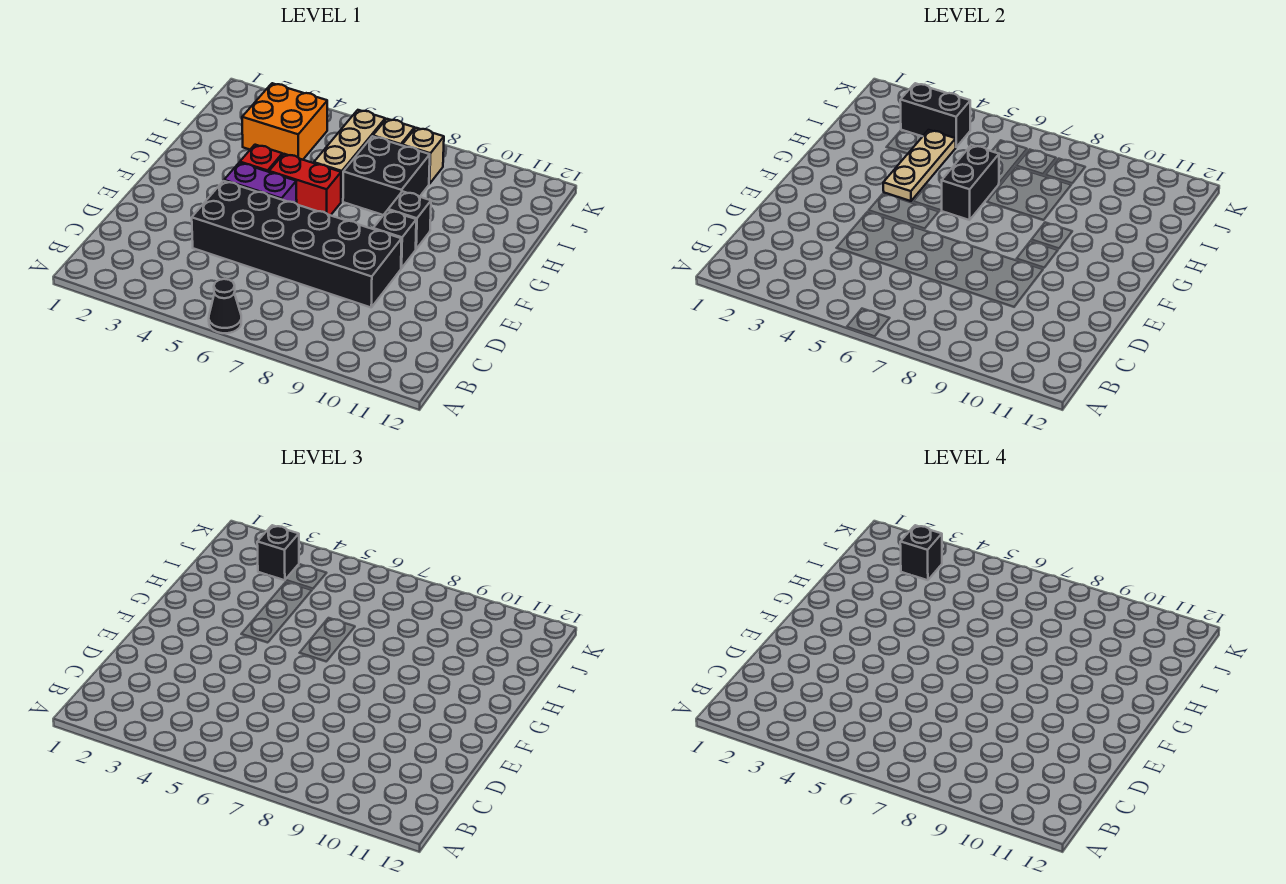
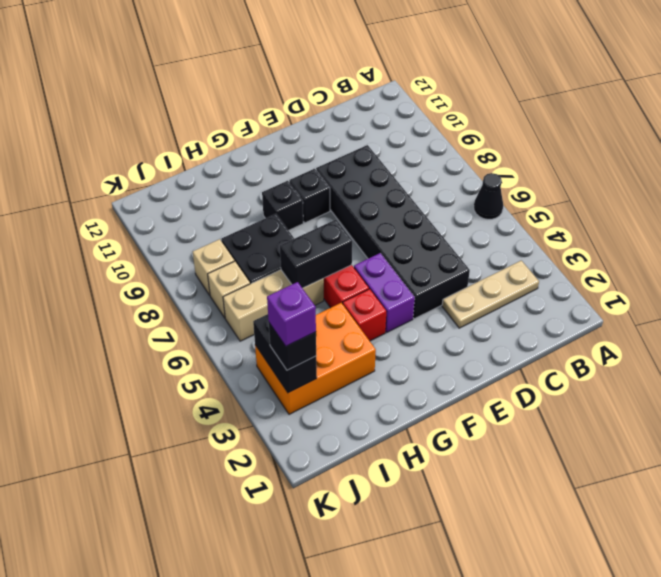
tan 1x3 plate [883,130,956,201] -> tan 1x3 plate moved to [442,261,539,328]
orange 2x2 brick [242,83,327,160] -> orange 2x3 brick [255,303,376,414]
black 1x1 brick [900,525,942,580] -> purple 1x1 brick [267,282,316,346]

